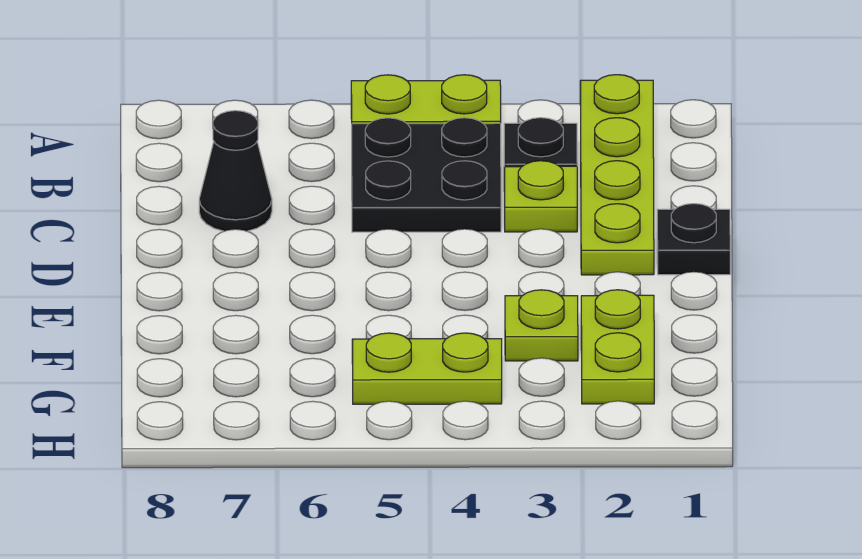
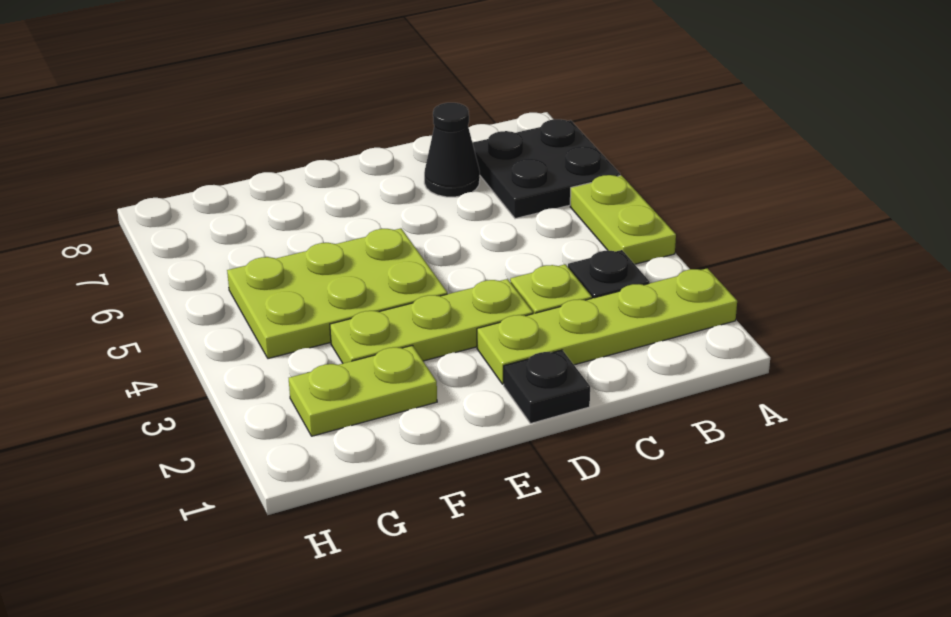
black 2x2 plate [352,118,501,232] -> black 2x2 plate moved to [472,119,620,219]
lime 1x1 plate [505,290,578,361] -> lime 1x3 plate [330,279,533,363]
lime 1x2 plate [352,333,502,404] -> lime 2x3 plate [227,228,447,359]

